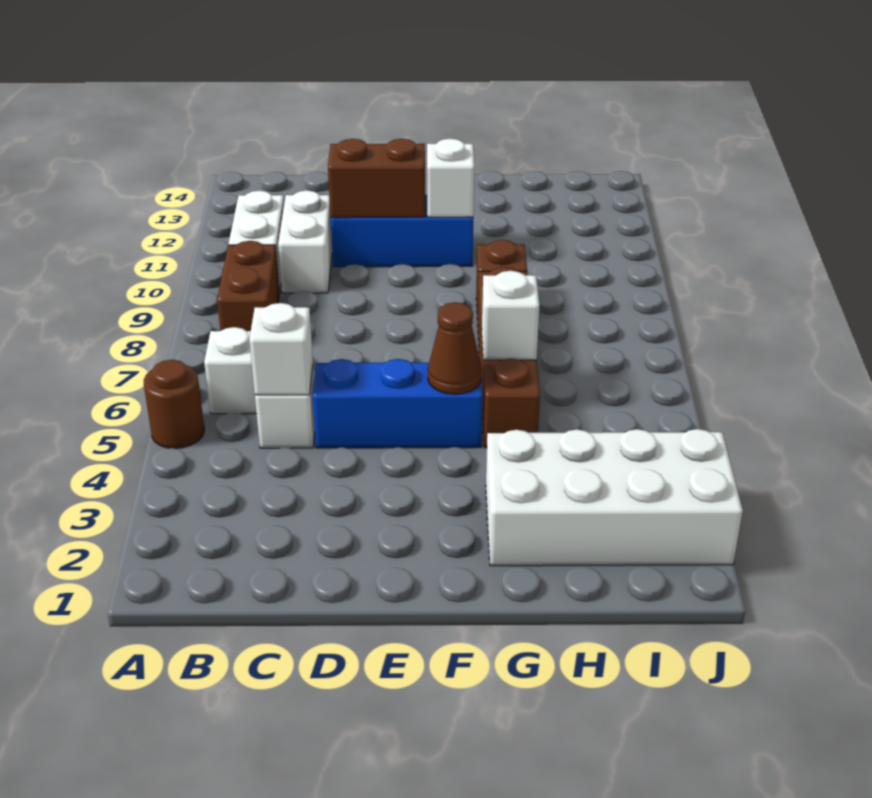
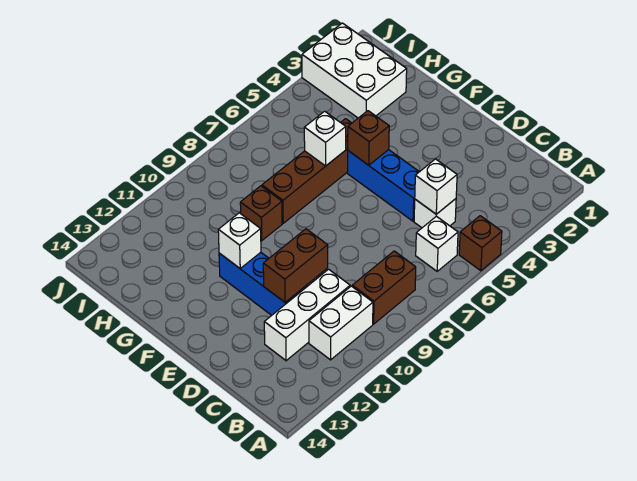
brown 1x1 round brick [144,360,204,449] -> brown 1x1 brick [459,216,502,271]
white 1x2 brick [278,190,332,293] -> white 1x3 brick [264,269,350,361]
brown 1x2 brick [328,139,425,218] -> brown 1x2 brick turned to [263,229,328,302]
brown 1x1 cone [428,302,482,394] -> brown 1x1 brick [348,111,389,165]
white 2x4 brick [486,429,743,566] -> white 2x3 brick [302,23,407,118]

